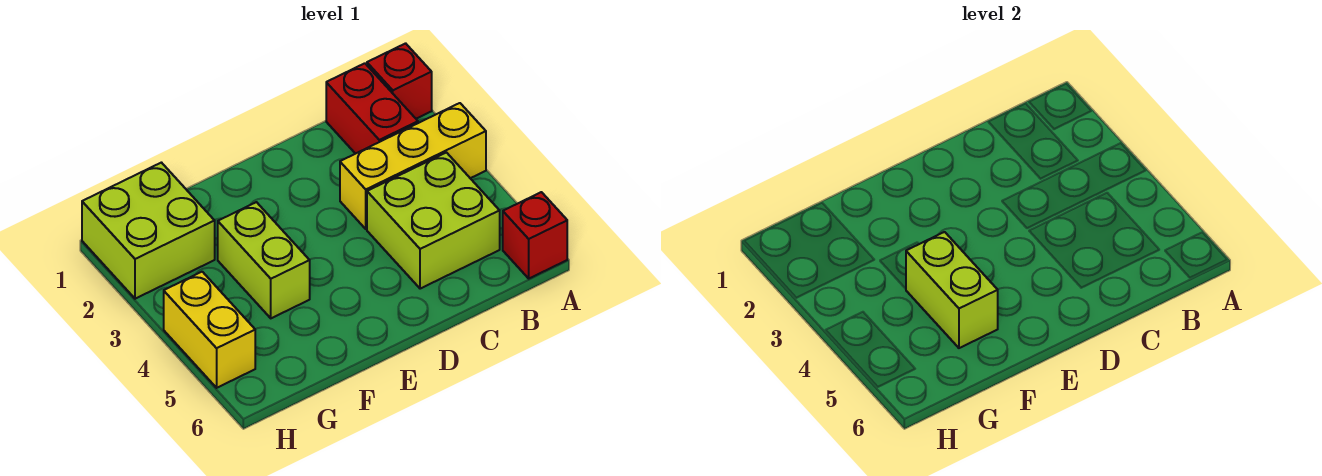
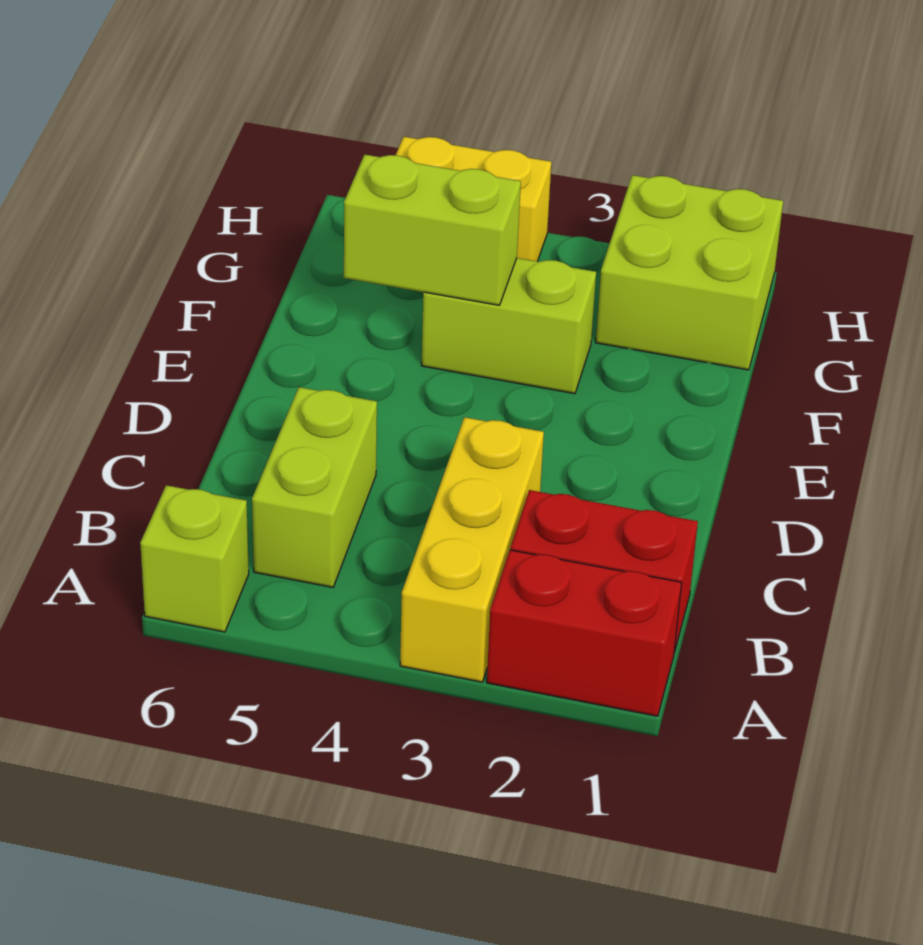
red 1x1 brick [367,43,432,119] -> red 1x2 brick [487,550,682,716]
red 1x1 brick [503,192,567,278] -> lime 1x1 brick [140,485,249,632]
lime 2x2 brick [367,153,500,289] -> lime 1x2 brick [252,387,377,587]

